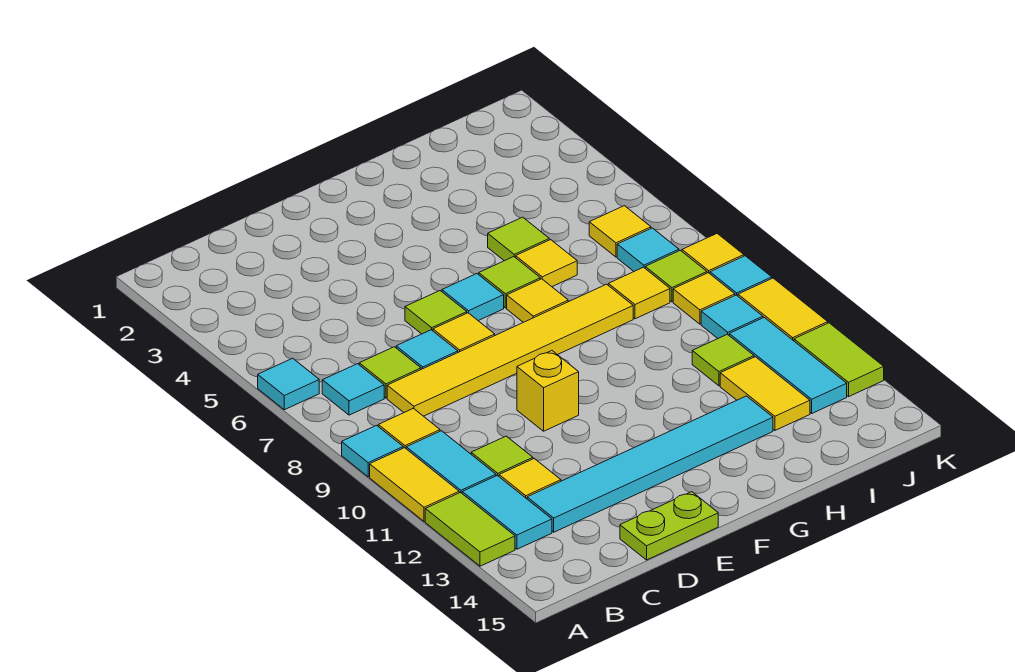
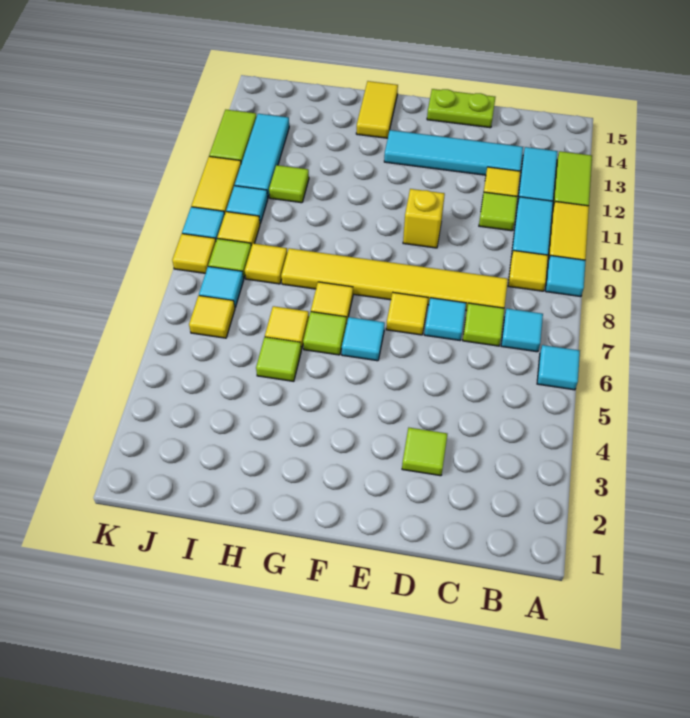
cyan 1x6 tile [527,396,773,532] -> cyan 1x4 tile [384,130,523,175]
lime 1x1 tile [405,291,467,334] -> lime 1x1 tile moved to [402,428,447,476]
yellow 1x2 tile [720,357,810,430] -> yellow 1x2 tile moved to [356,81,398,138]

